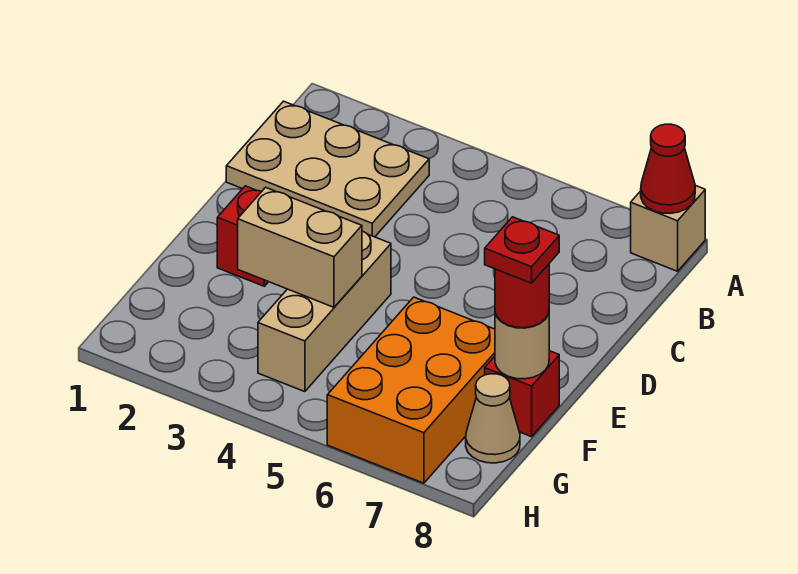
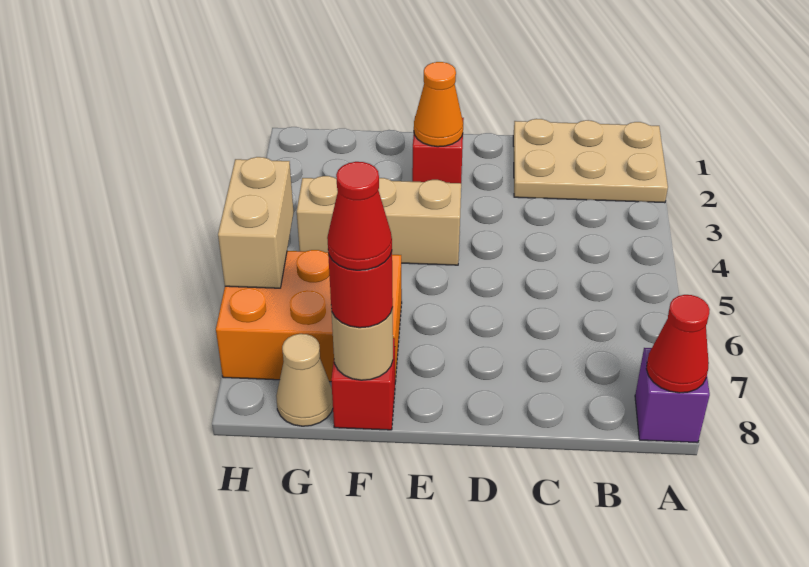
tan 1x1 brick [631,185,705,271] -> purple 1x1 brick [635,348,710,443]
tan 2x3 plate [226,101,429,237] -> tan 2x3 plate turned to [513,119,668,203]
none -> orange 1x1 cone [414,62,463,147]
tan 1x2 brick [238,187,362,307] -> tan 1x2 brick moved to [218,157,294,288]
red 1x1 plate [485,217,559,283] -> red 1x1 cone [327,162,392,270]

